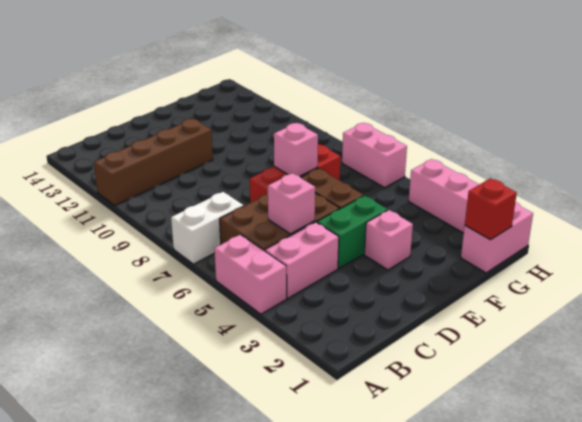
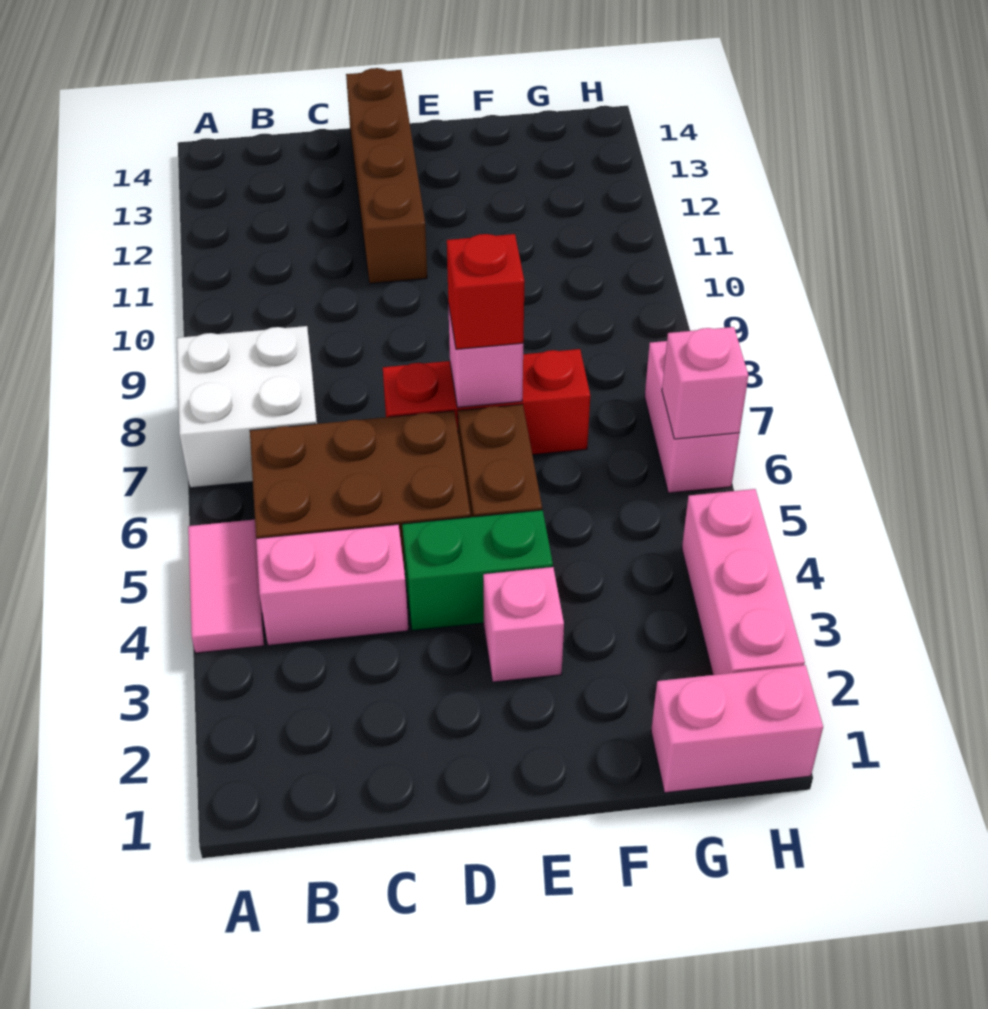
pink 1x2 brick [214,235,287,314] -> pink 1x2 tile [188,520,264,653]
white 1x2 brick [171,192,244,264] -> white 2x2 brick [177,326,317,488]
brown 1x4 brick [94,119,213,205] -> brown 1x4 brick turned to [346,68,427,284]
pink 1x1 brick [268,173,315,234] -> pink 1x1 brick moved to [662,327,748,439]
red 1x1 brick [465,178,517,240] -> red 1x1 brick moved to [447,234,525,349]

